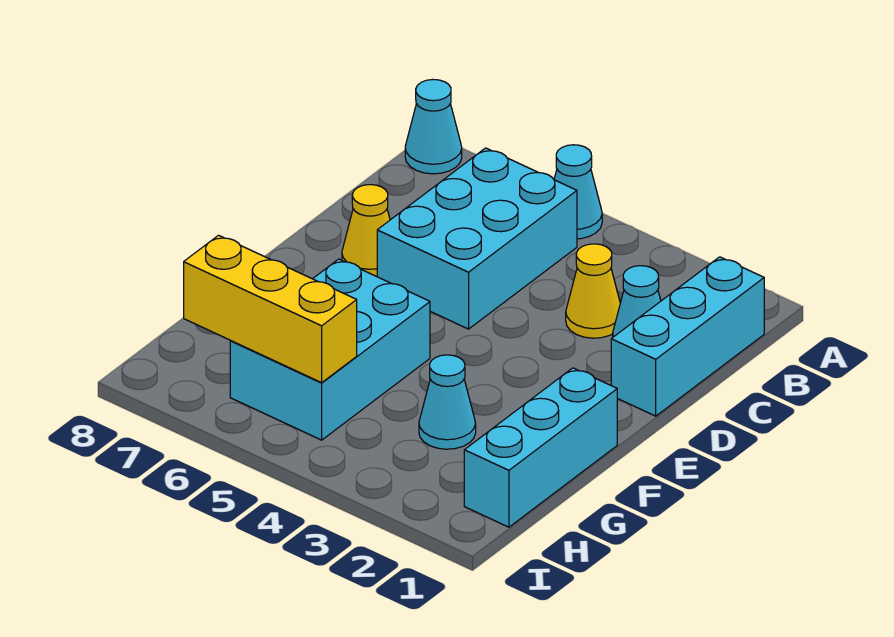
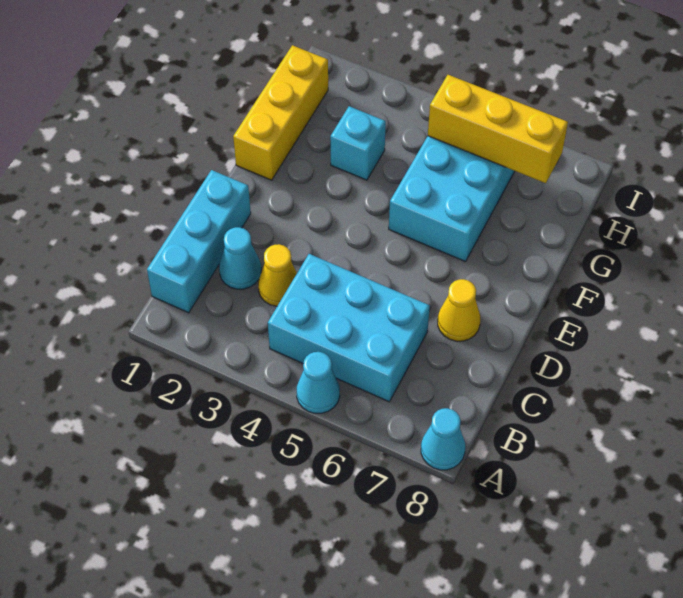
cyan 2x3 brick [377,148,577,329] -> cyan 2x3 brick turned to [268,254,430,402]
cyan 1x3 brick [464,368,617,527] -> yellow 1x3 brick [233,45,328,180]
cyan 1x1 cone [419,355,476,449] -> cyan 1x1 brick [330,106,386,180]

